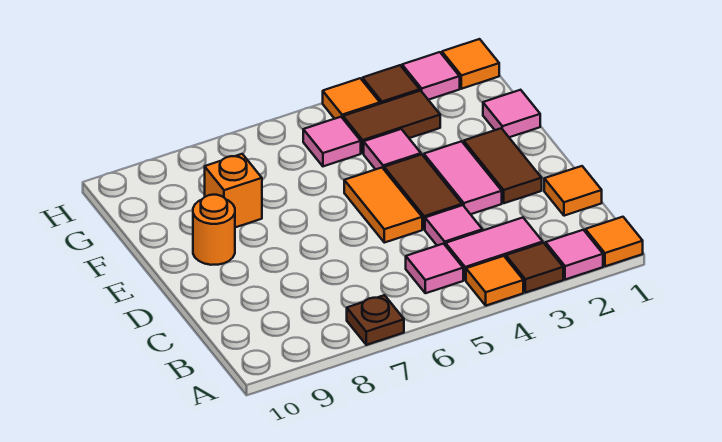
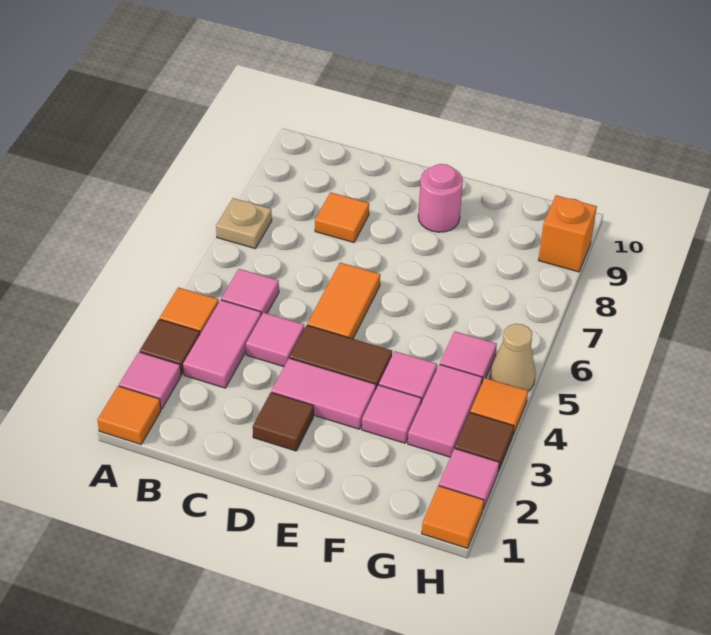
brown 1x1 plate [347,295,404,345] -> tan 1x1 plate [216,198,272,248]
orange 1x1 tile [544,166,602,216] -> orange 1x1 tile moved to [315,192,369,242]
brown 1x2 tile [464,128,542,203] -> brown 1x1 tile [253,392,314,451]
orange 1x2 tile [344,168,422,243] -> orange 1x2 tile turned to [307,263,380,339]
orange 1x1 round brick [193,195,235,265] -> pink 1x1 round brick [418,164,463,232]
pink 1x1 tile [483,90,540,137] -> pink 1x1 tile moved to [362,385,421,443]
orange 1x1 brick [205,154,262,227] -> orange 1x1 brick moved to [539,195,597,272]
brown 1x2 tile [343,91,440,153] -> pink 1x2 tile [408,365,482,457]
none -> tan 1x1 cone [490,324,536,391]

